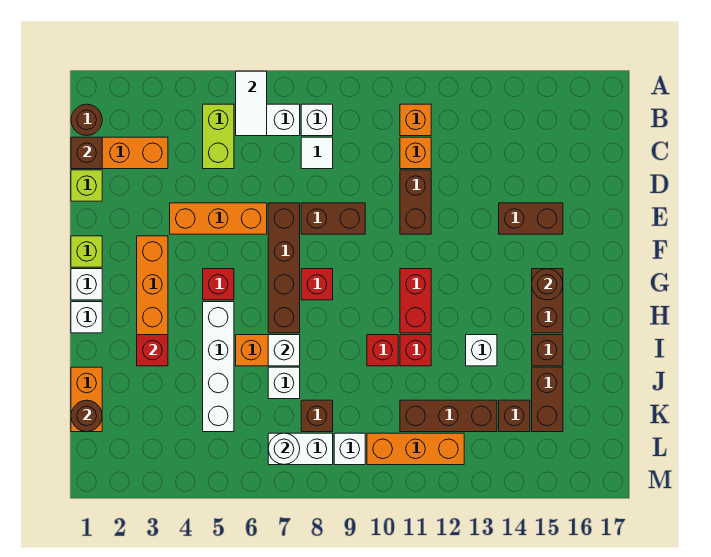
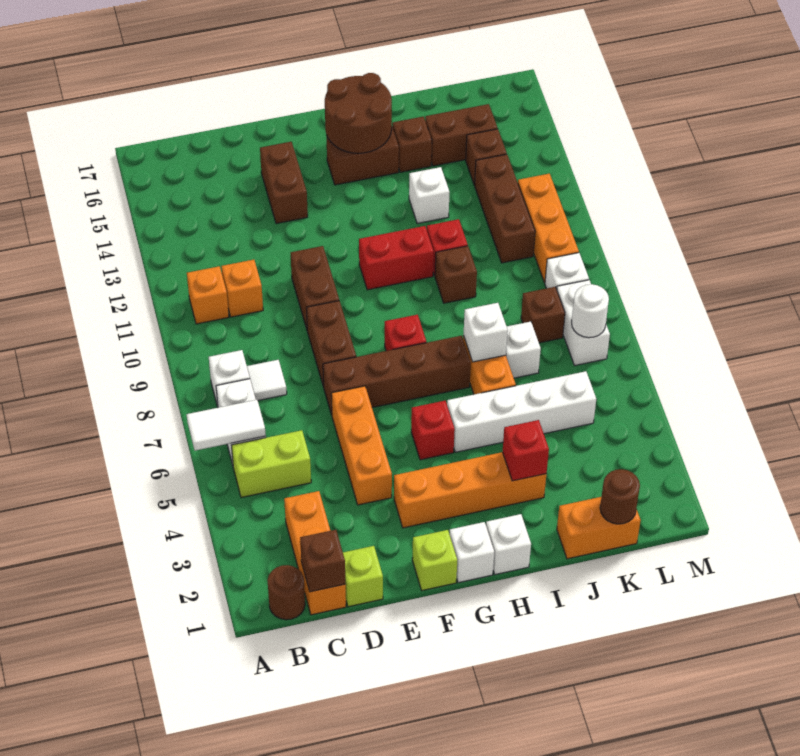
brown 1x2 brick [400,170,431,234] -> brown 1x2 brick turned to [291,246,339,329]
brown 1x1 round brick [532,269,563,300] -> brown 2x2 round brick [325,73,392,153]
red 1x1 brick [367,335,398,366] -> brown 1x1 brick [435,246,477,303]

